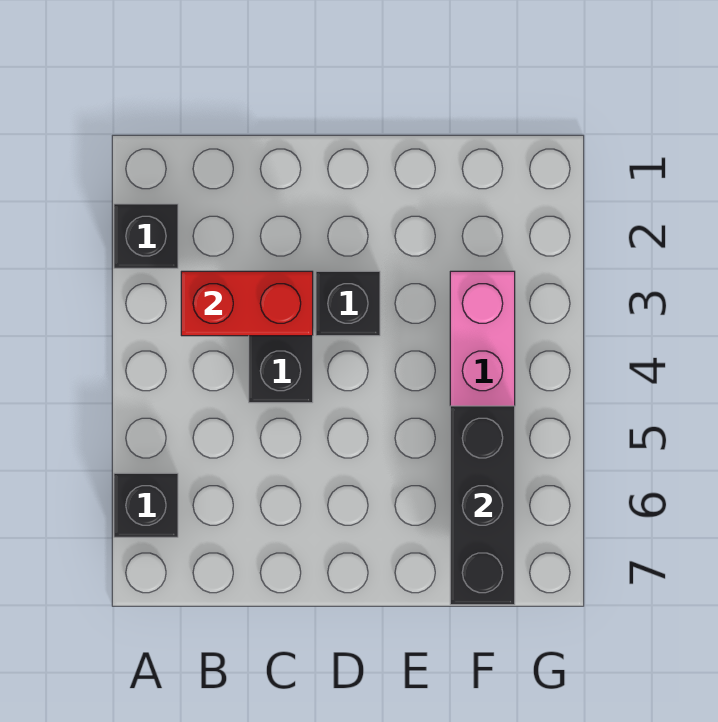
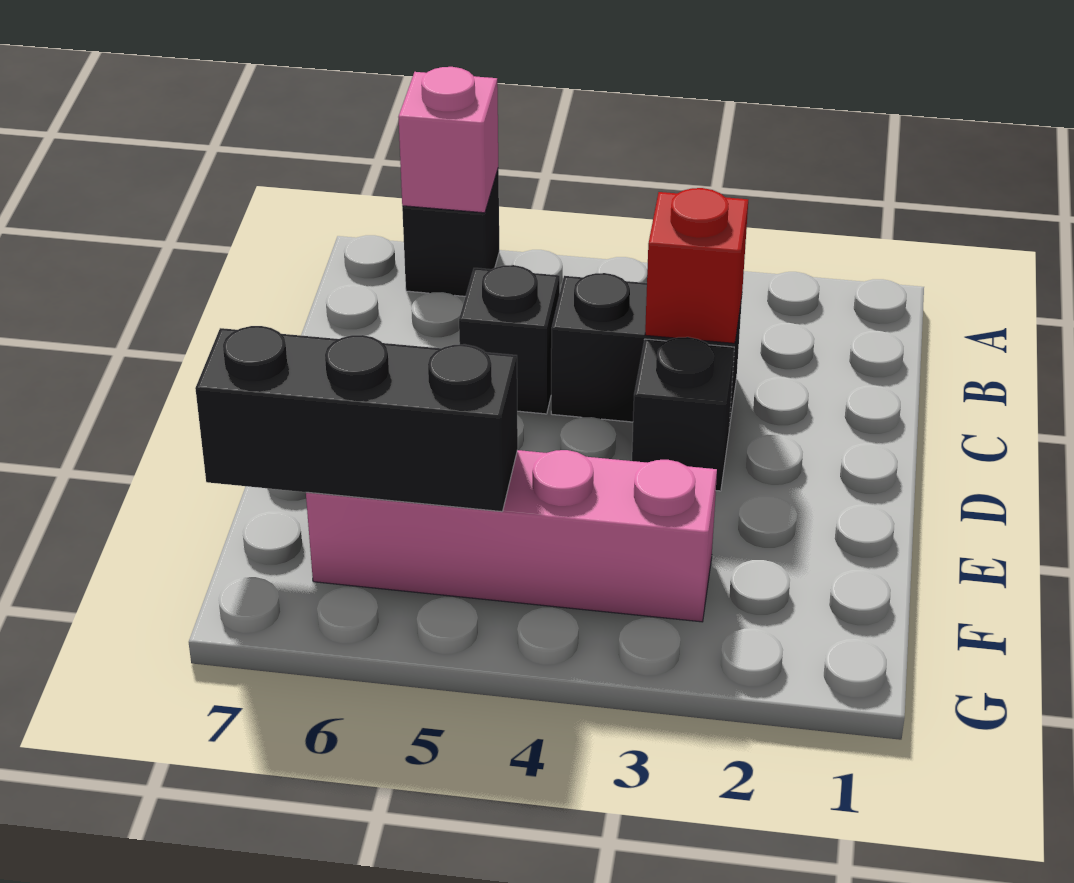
black 1x1 brick [114,204,178,268] -> black 1x1 brick moved to [459,265,560,414]
none -> pink 1x1 brick [398,67,498,213]
red 1x2 brick [181,271,313,336] -> red 1x1 brick [645,188,748,343]

